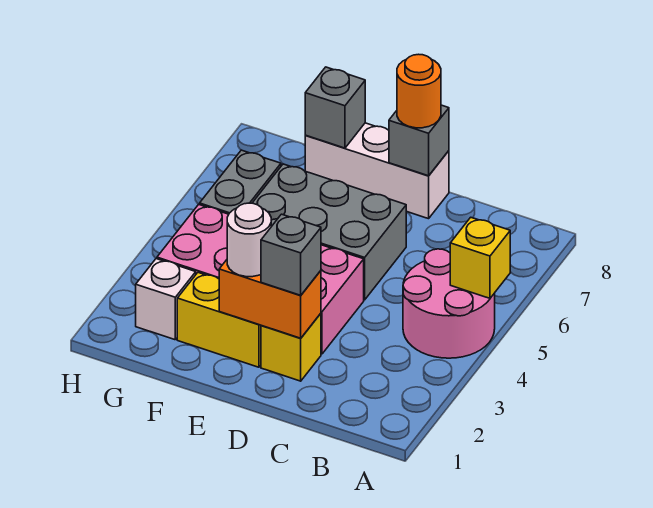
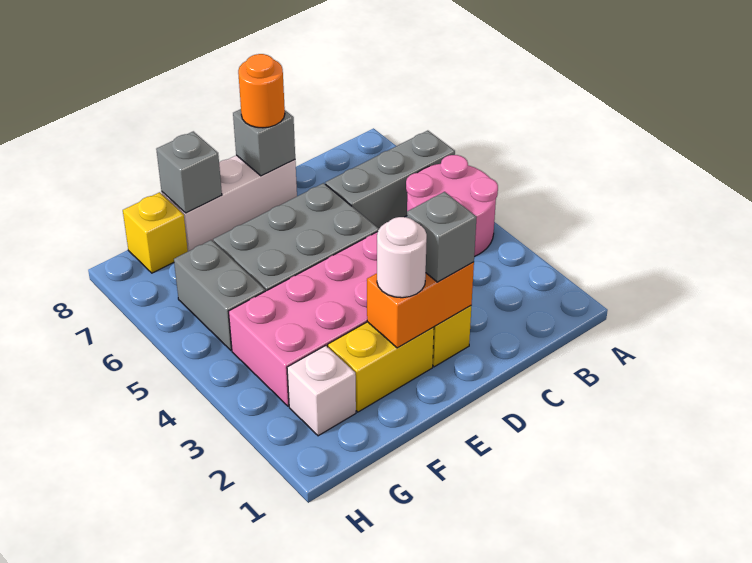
yellow 1x1 brick [450,217,510,298] -> yellow 1x1 brick moved to [123,192,188,273]
none -> grey 1x3 brick [325,131,455,229]

